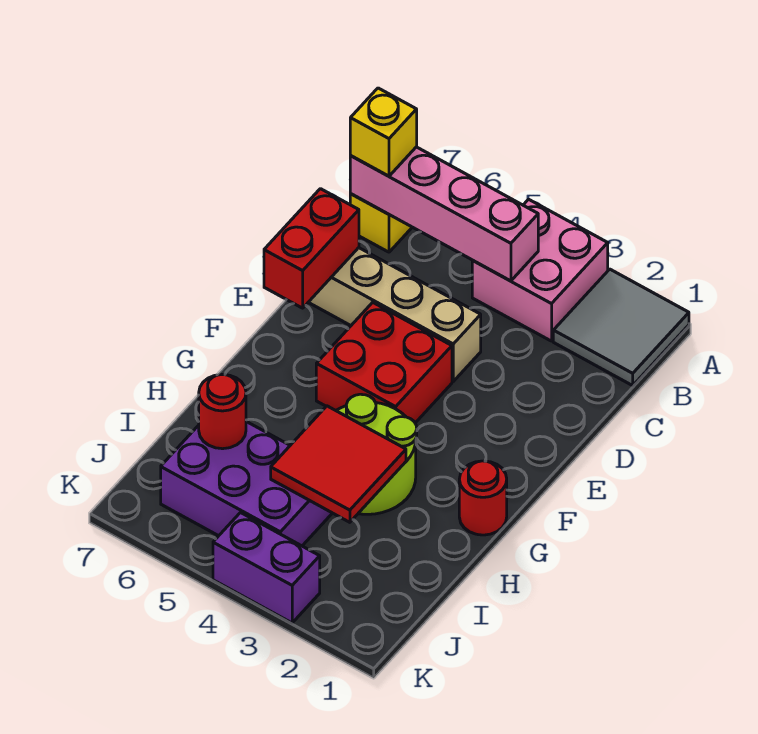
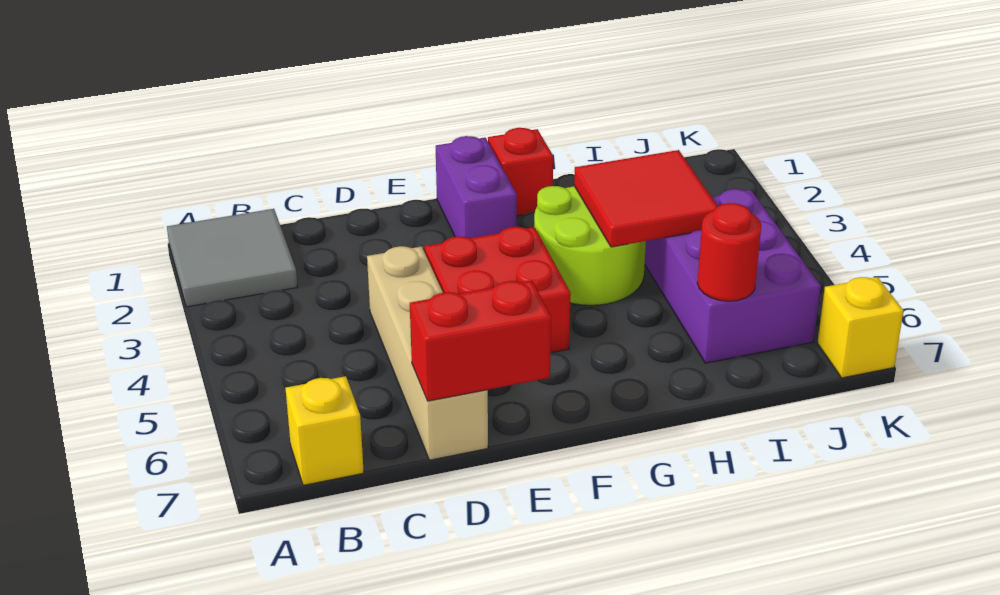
pink 2x2 brick [472,199,608,341] -> none
pink 1x4 brick [350,147,538,281] -> none
yellow 1x1 brick [350,88,417,176] -> yellow 1x1 brick moved to [817,277,903,378]
red 1x1 round brick [459,461,507,535] -> red 1x1 brick [488,128,553,216]
purple 1x2 brick [213,513,320,623] -> purple 1x2 brick moved to [436,136,517,238]

